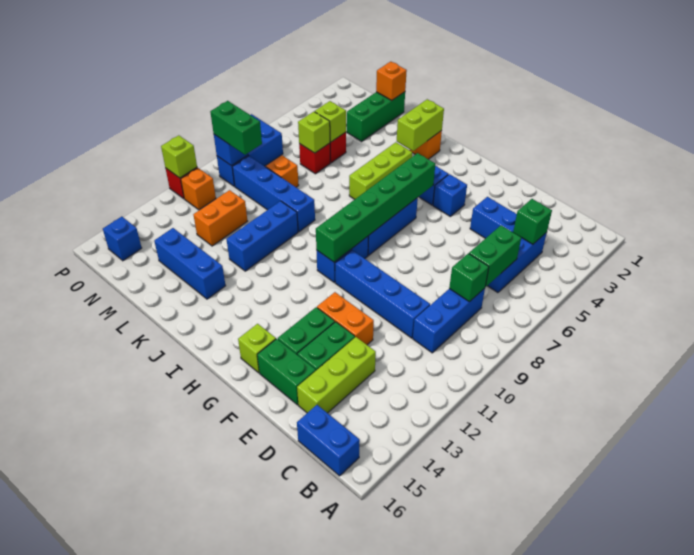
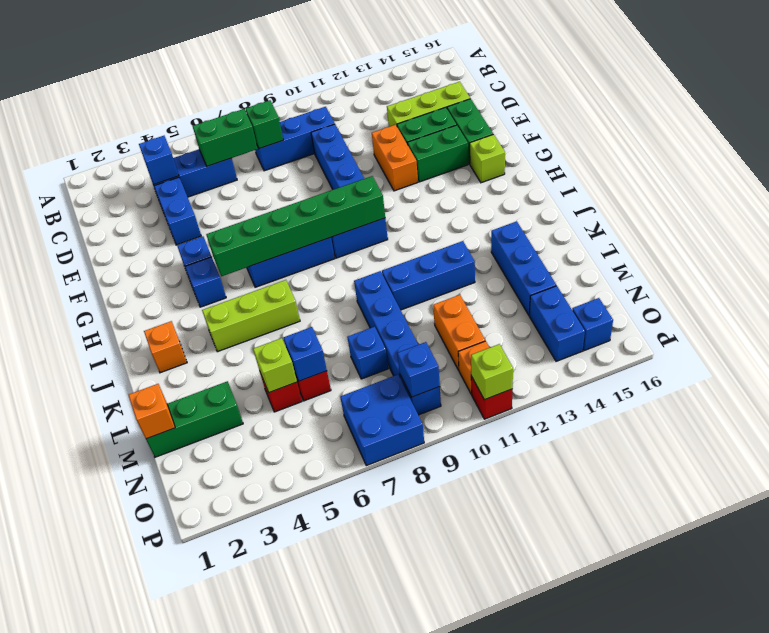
blue 1x2 brick [297,405,360,476] -> blue 1x2 brick moved to [529,286,585,361]
green 1x1 brick [513,199,552,244] -> blue 1x1 brick [139,136,179,184]
lime 1x2 brick [397,99,444,151] -> none
lime 1x1 brick [298,112,330,153] -> blue 1x1 brick [284,327,327,381]
orange 1x1 brick [266,155,299,187] -> blue 1x1 brick [347,327,388,379]
orange 1x2 brick [193,190,247,246] -> orange 1x2 brick turned to [433,295,485,370]
green 1x2 brick [210,101,262,155] -> none

